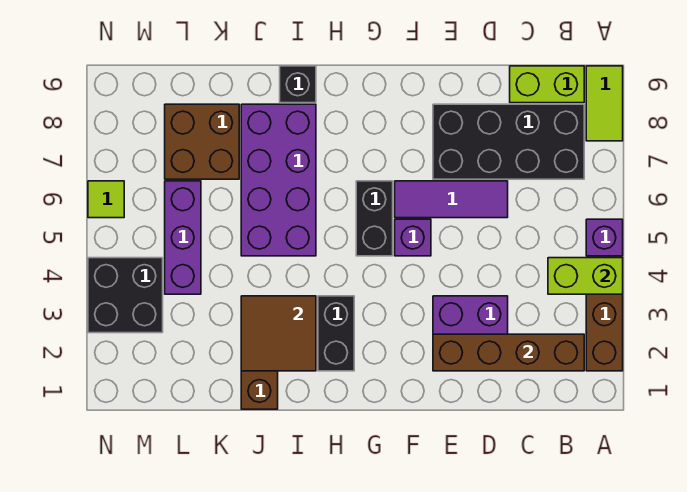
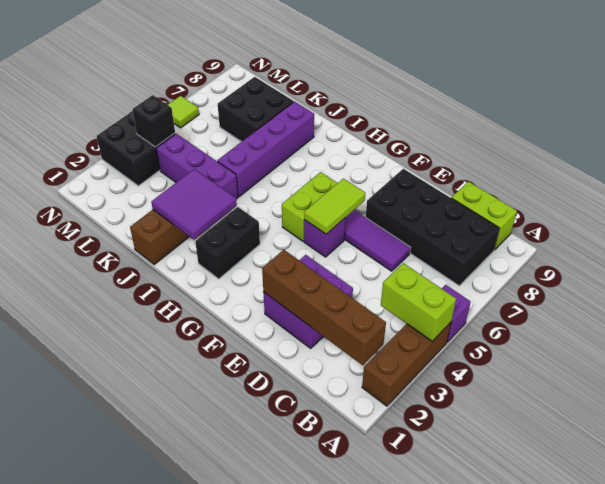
lime 1x2 tile [586,66,623,141] -> lime 1x2 tile moved to [304,179,365,234]
black 1x2 brick [356,181,393,256] -> lime 1x2 brick [282,172,337,241]
brown 2x2 tile [241,296,316,371] -> purple 2x2 tile [151,169,237,240]
purple 2x4 brick [241,104,316,256] -> purple 1x4 brick [217,101,314,197]
black 1x1 brick [280,66,316,103] -> black 1x1 brick moved to [132,95,175,147]
brown 2x2 brick [165,104,239,179] -> black 2x2 brick [218,77,294,142]
purple 1x3 brick [165,181,201,294] -> purple 1x3 brick turned to [156,134,238,199]

